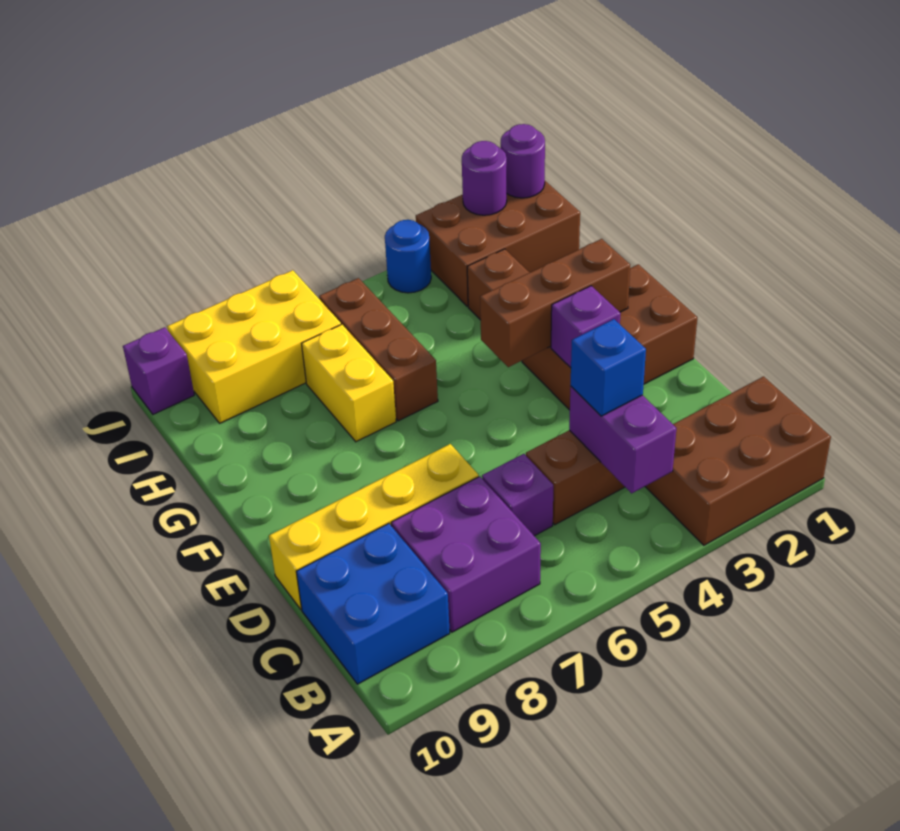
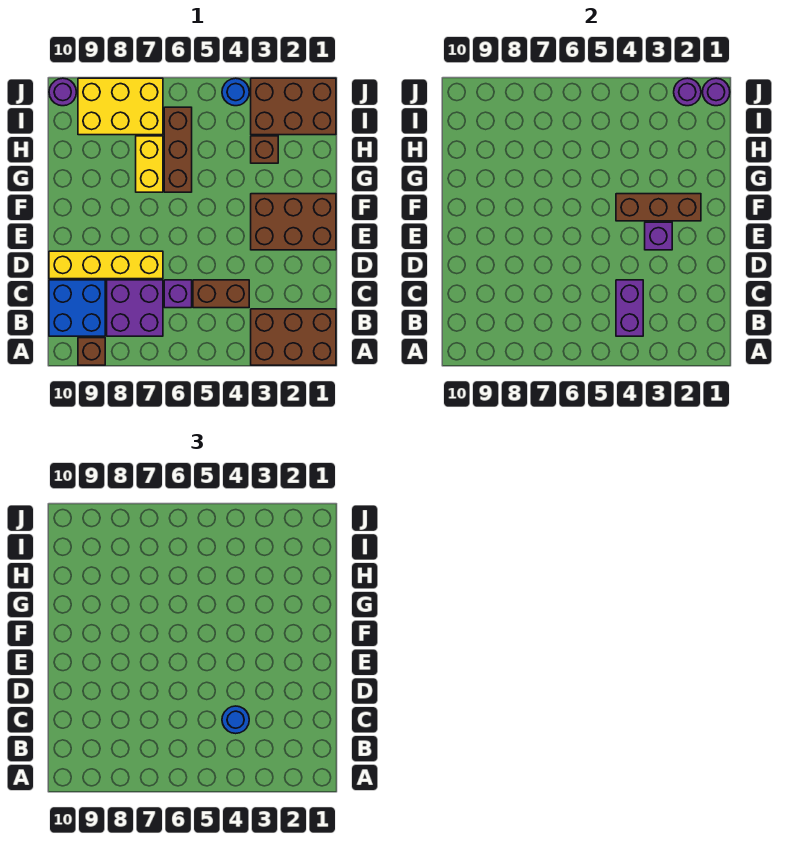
none -> brown 1x1 brick [78,338,105,365]
blue 1x1 brick [570,319,646,416] -> blue 1x1 round brick [222,706,249,734]
purple 1x1 brick [123,327,194,414] -> purple 1x1 round brick [49,78,76,106]

